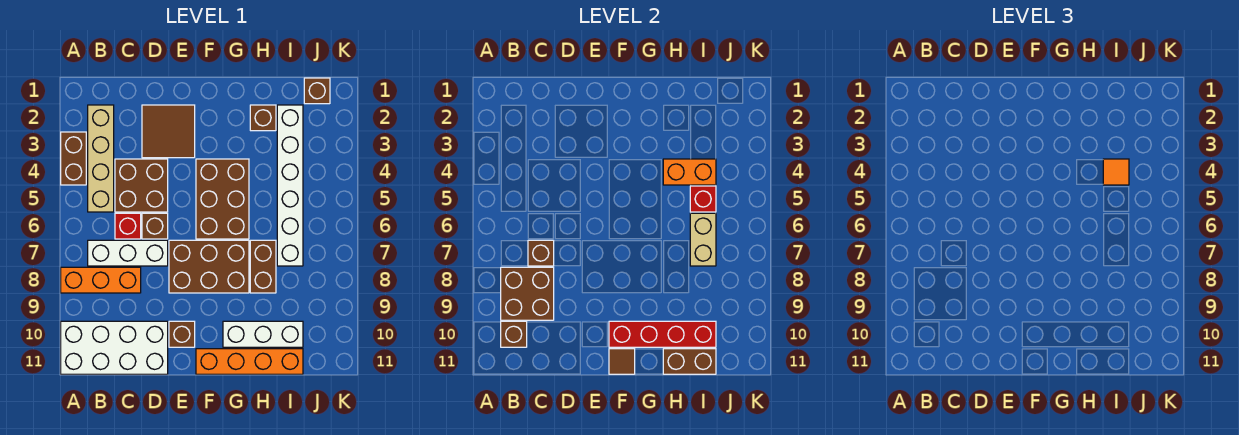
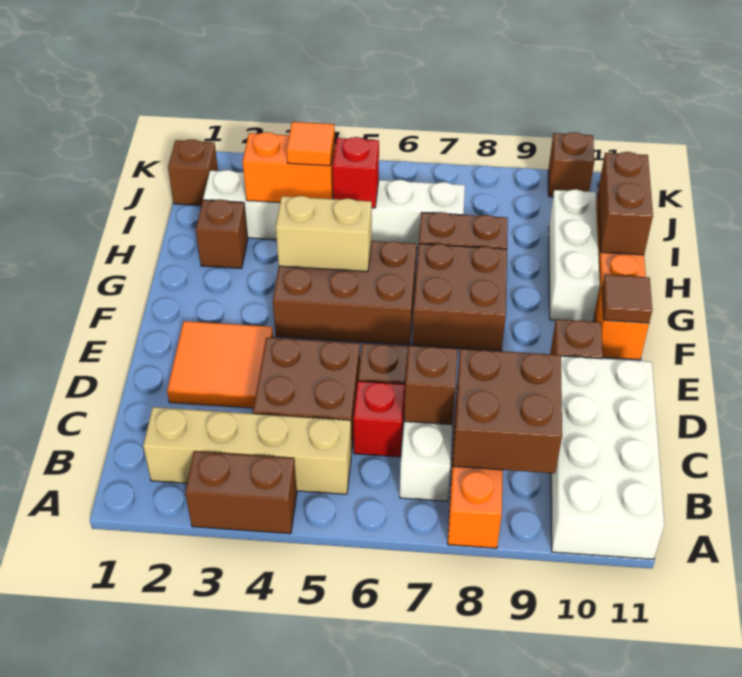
brown 1x1 brick [501,321,527,347] -> brown 1x1 brick moved to [548,132,594,197]
brown 2x2 tile [142,105,195,158] -> orange 2x2 tile [167,321,273,408]
brown 2x3 brick [169,240,249,293] -> brown 2x2 brick [412,244,507,351]
red 1x4 brick [609,321,716,347] -> none
orange 1x2 brick [663,159,716,185] -> orange 1x2 brick turned to [243,132,335,203]
tan 1x2 brick [690,213,716,266] -> tan 1x2 brick moved to [276,196,372,272]

